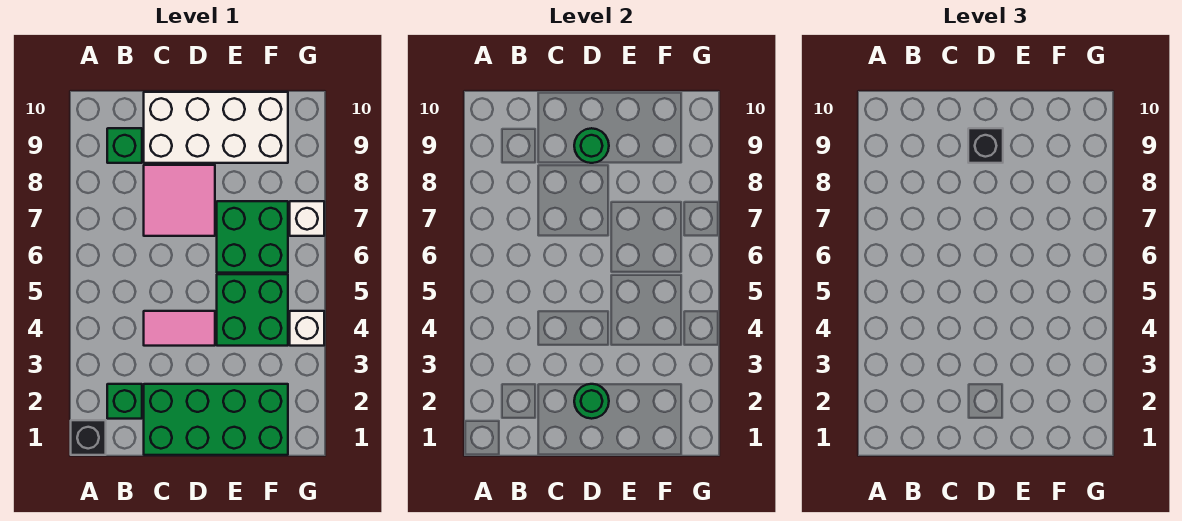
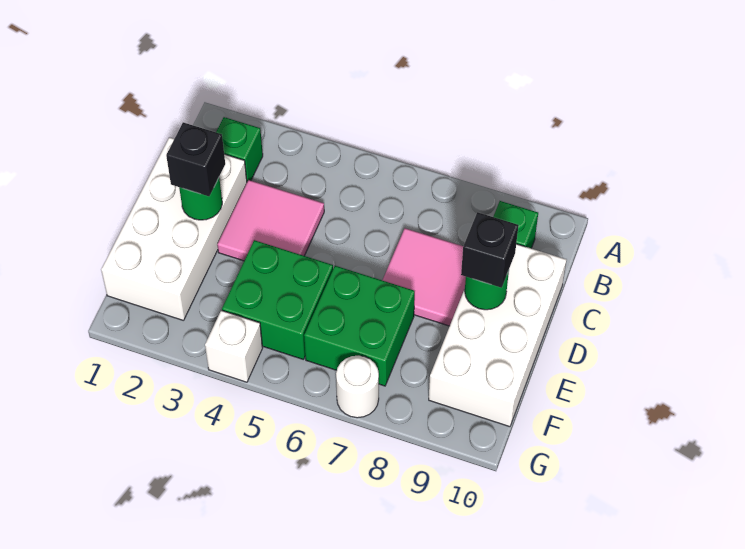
black 1x1 brick [71,420,106,455] -> black 1x1 brick moved to [166,122,225,196]
green 2x4 brick [144,384,288,455] -> white 2x4 brick [101,137,247,321]
pink 1x2 tile [144,311,215,346] -> pink 2x2 tile [217,180,324,261]
white 1x1 brick [290,201,324,236] -> white 1x1 round brick [336,356,379,418]

